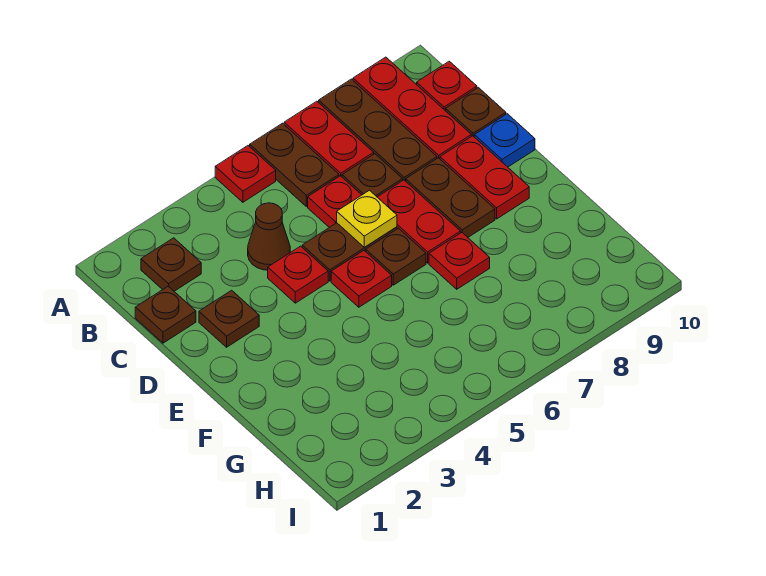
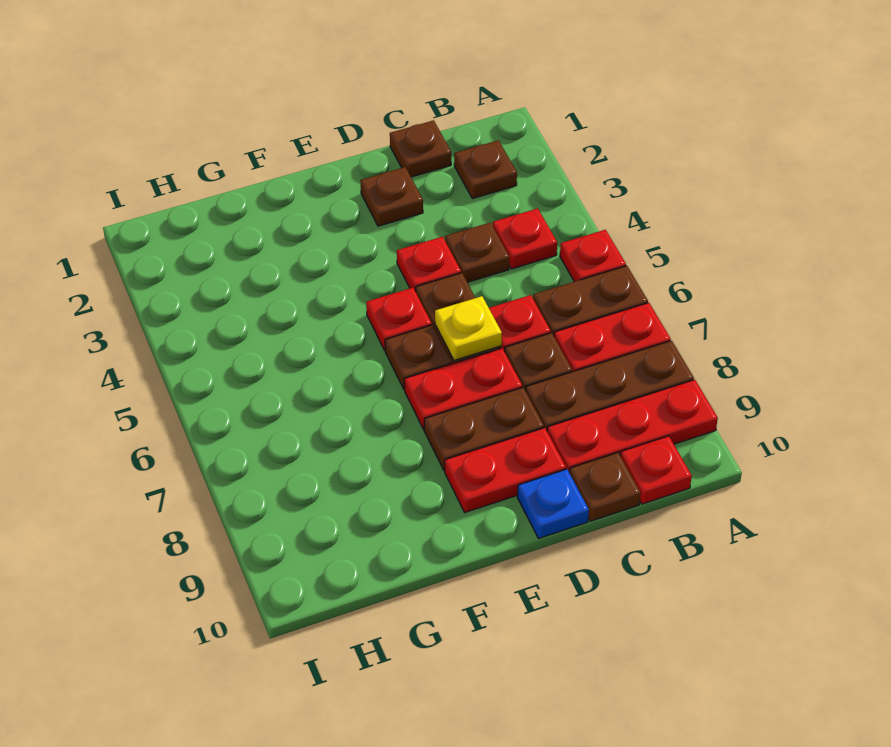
brown 1x1 cone [248,203,290,270] -> brown 1x1 plate [445,223,509,282]
red 1x1 plate [429,233,490,289] -> red 1x1 plate moved to [493,208,557,269]

